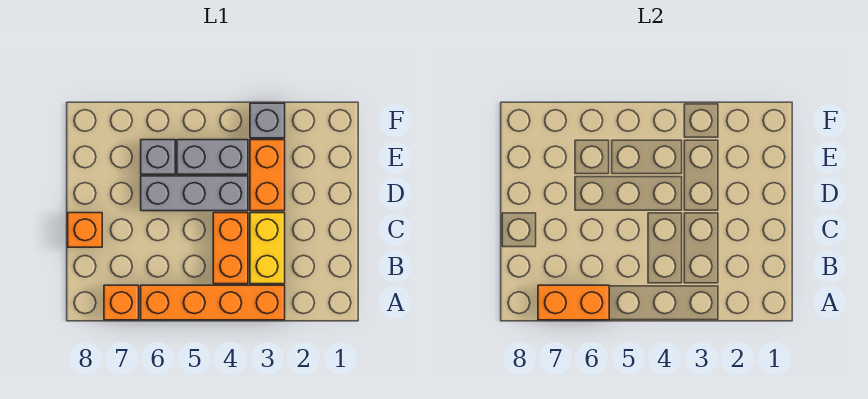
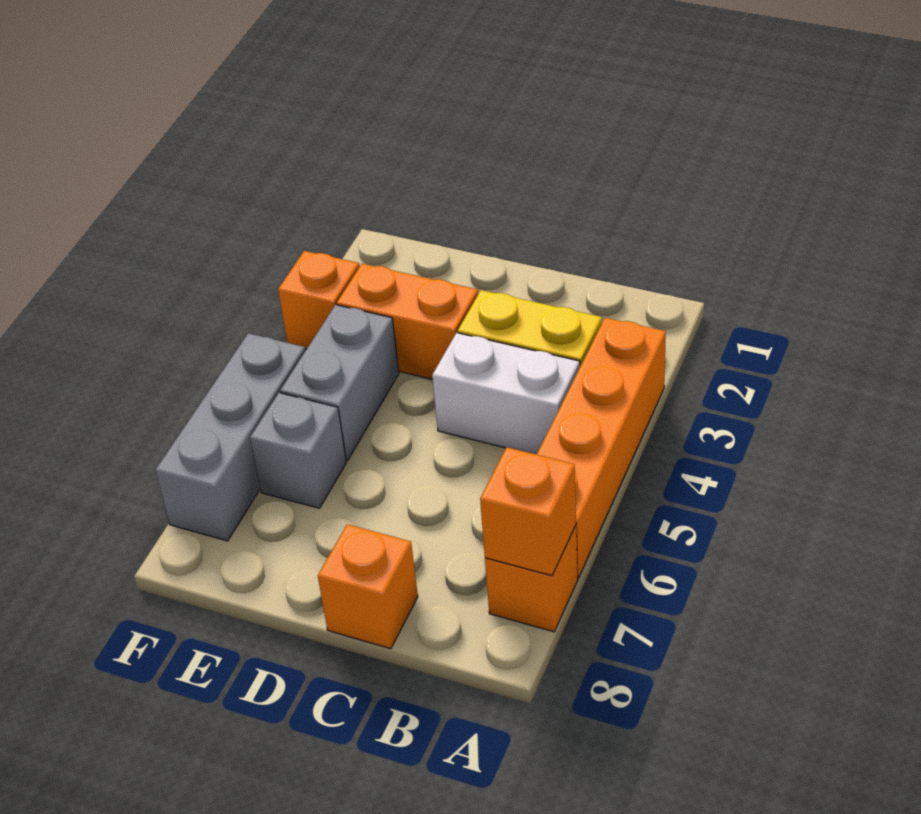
orange 1x2 brick [538,285,609,320] -> orange 1x1 brick [480,447,576,576]
orange 1x2 brick [213,213,248,284] -> white 1x2 brick [432,333,580,454]
grey 1x3 brick [141,176,248,211] -> grey 1x3 brick moved to [155,333,305,541]
grey 1x1 brick [250,103,285,138] -> orange 1x1 brick [278,251,359,349]

